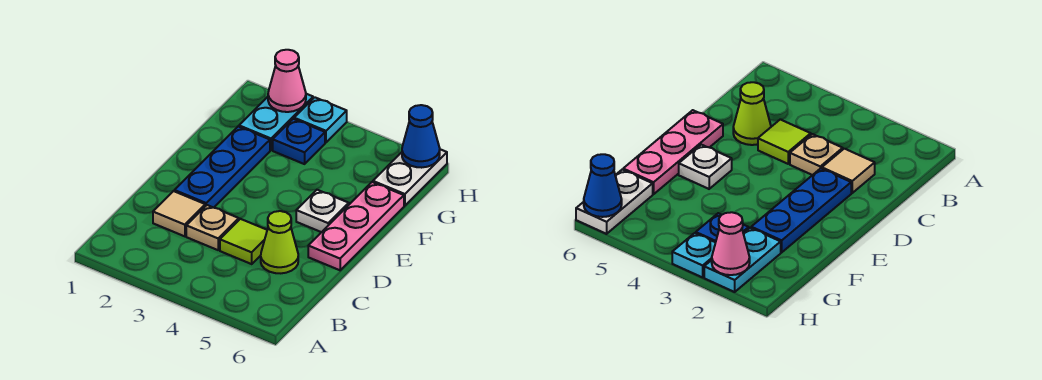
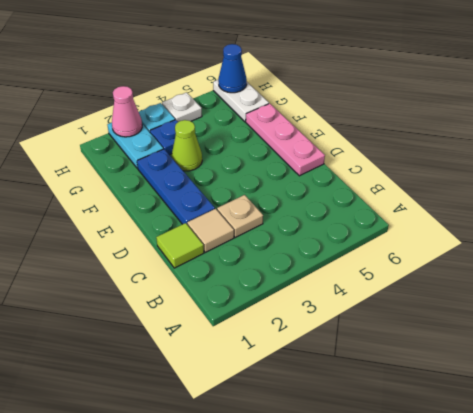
lime 1x1 tile [220,219,267,264] -> lime 1x1 tile moved to [156,223,204,268]
lime 1x1 cone [261,211,298,273] -> lime 1x1 cone moved to [172,120,202,171]
white 1x1 plate [296,190,349,232] -> white 1x1 plate moved to [162,93,202,122]

